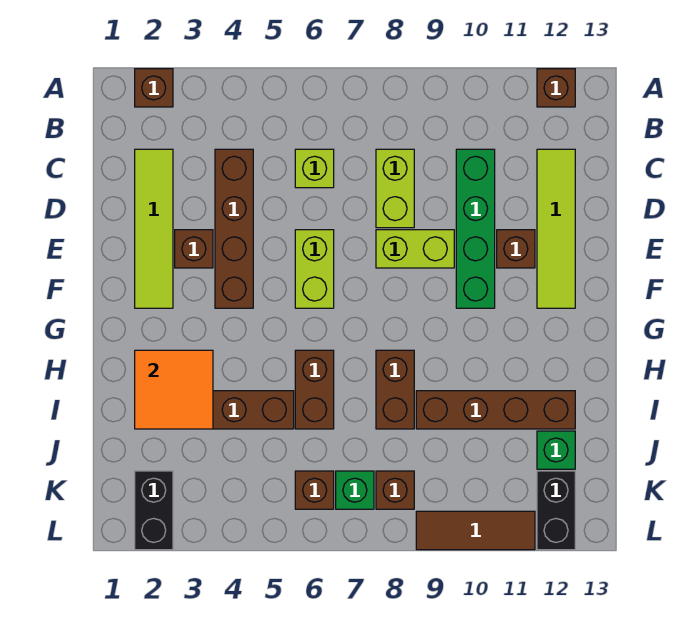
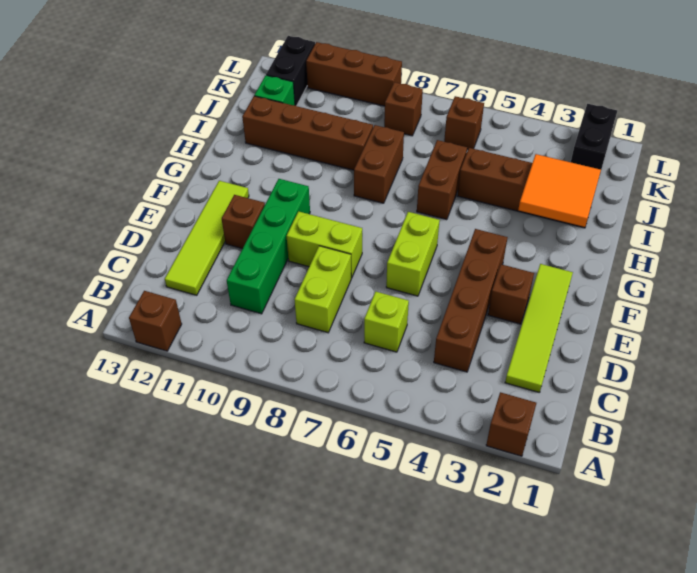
green 1x1 brick [336,471,374,509] -> none
brown 1x3 tile [416,511,535,550] -> brown 1x3 brick [306,42,402,106]

